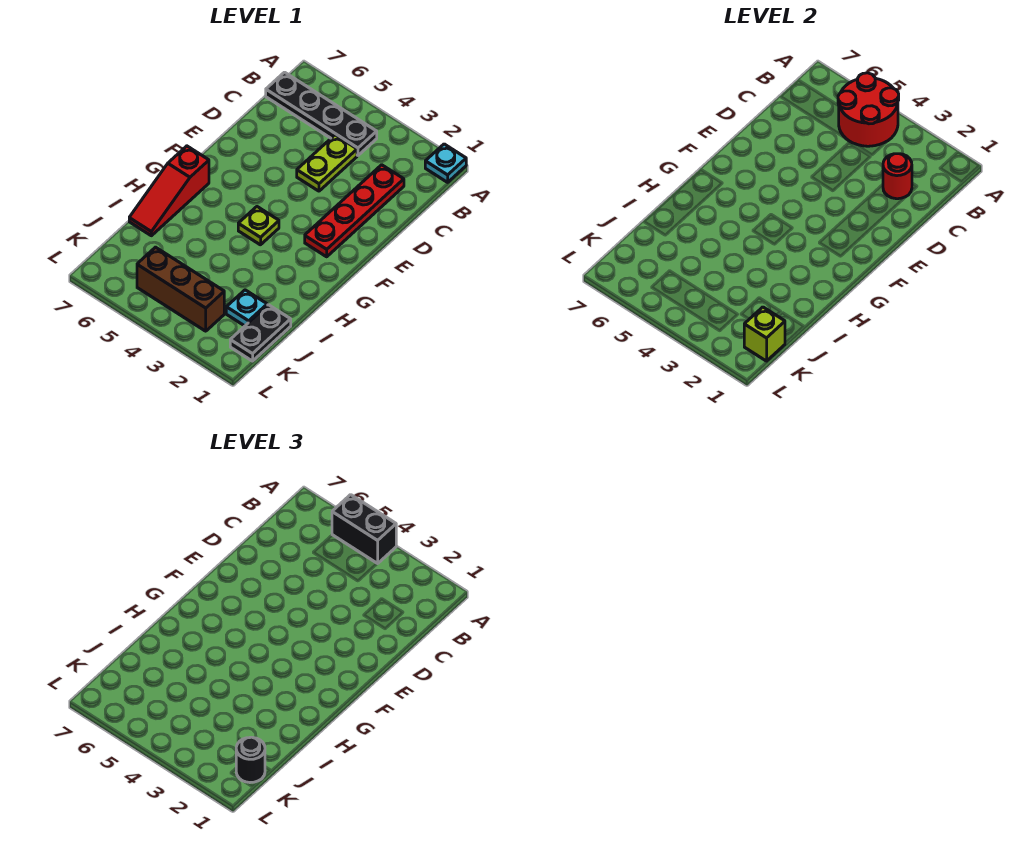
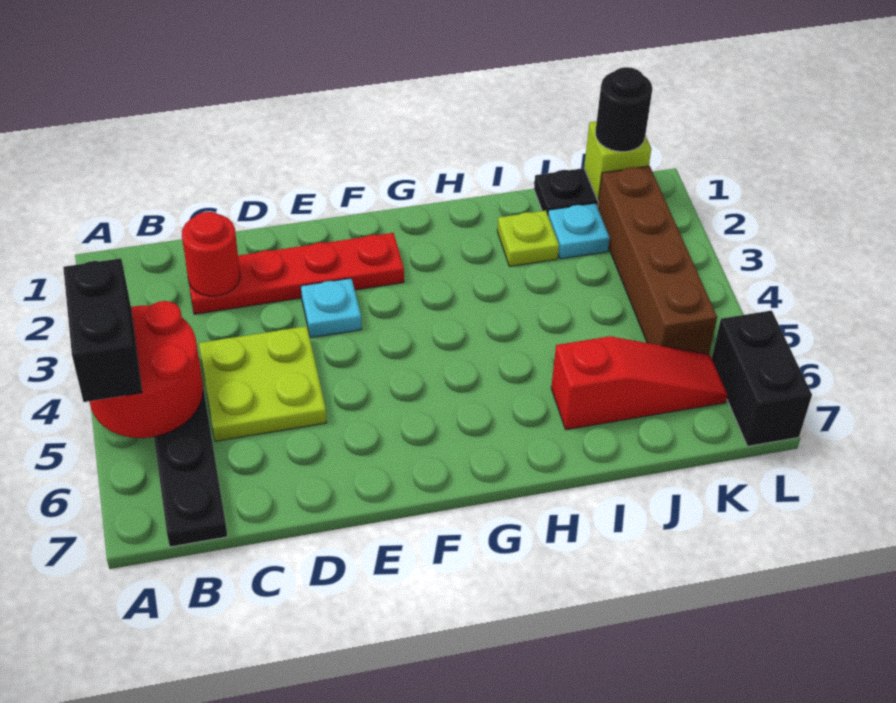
cyan 1x1 plate [425,144,466,182] -> cyan 1x1 plate moved to [301,278,362,338]
lime 1x2 plate [297,135,357,191] -> lime 2x2 plate [199,326,327,441]
lime 1x1 plate [238,207,279,245] -> lime 1x1 plate moved to [497,211,559,266]
red 1x3 slope [129,146,209,236] -> red 1x3 slope moved to [551,336,728,430]
brown 1x3 brick [137,247,224,331] -> brown 1x4 brick [598,166,717,354]
none -> black 1x2 brick [712,310,812,446]

